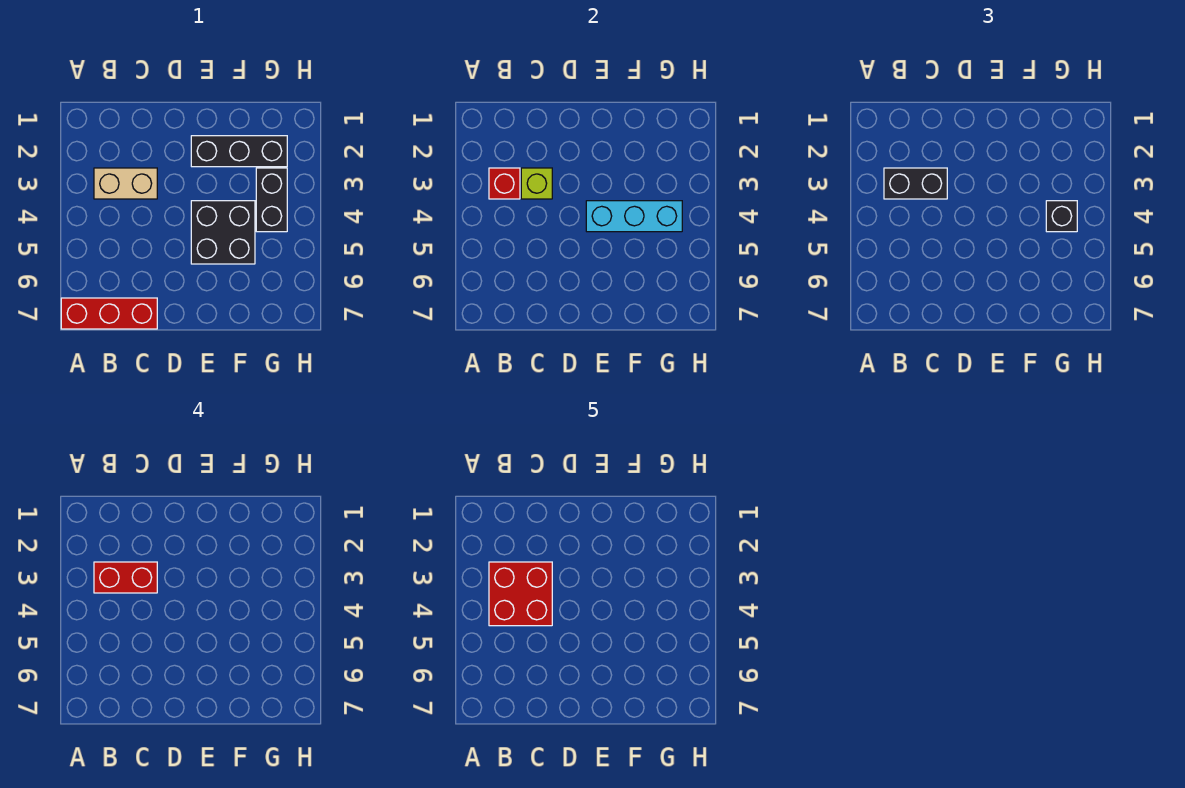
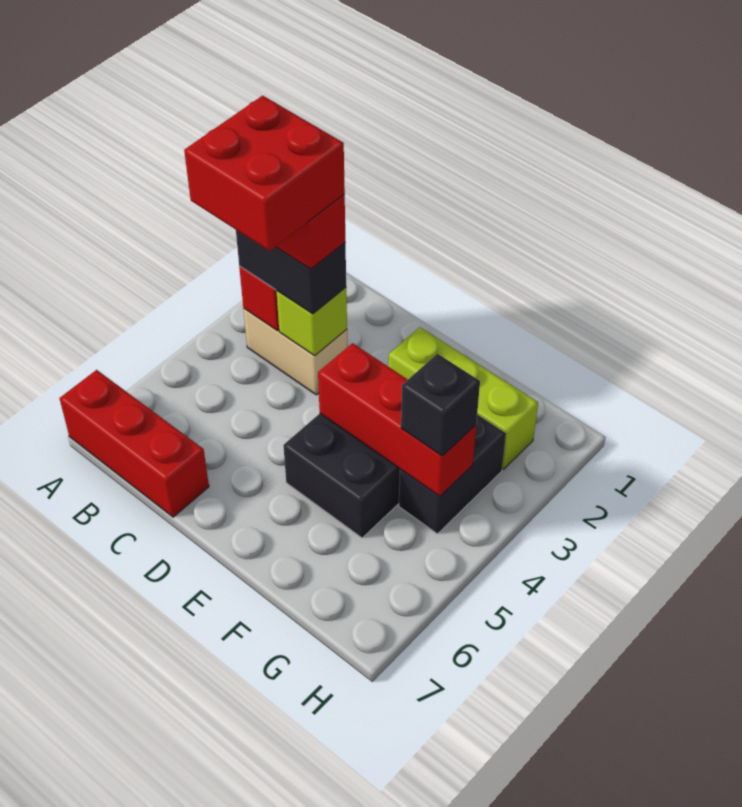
black 1x3 brick [191,136,287,167] -> lime 1x3 brick [388,327,538,469]
cyan 1x3 brick [586,201,682,232] -> red 1x3 brick [318,343,476,496]

